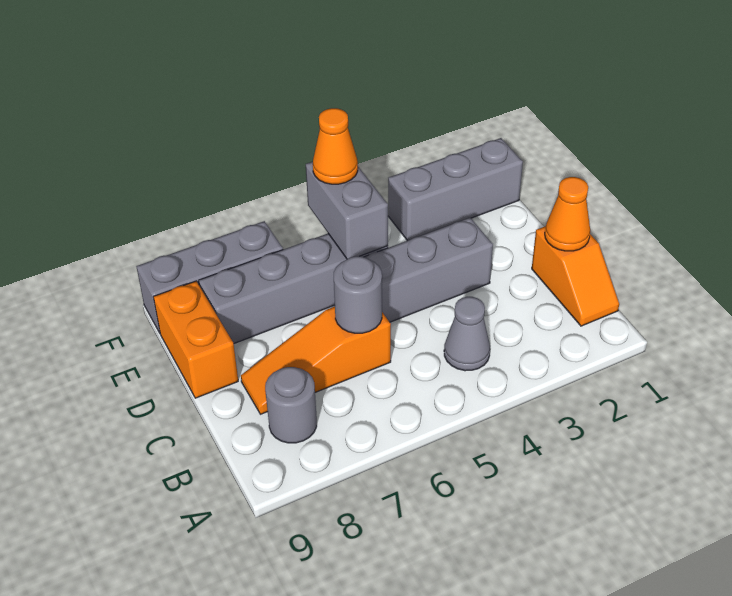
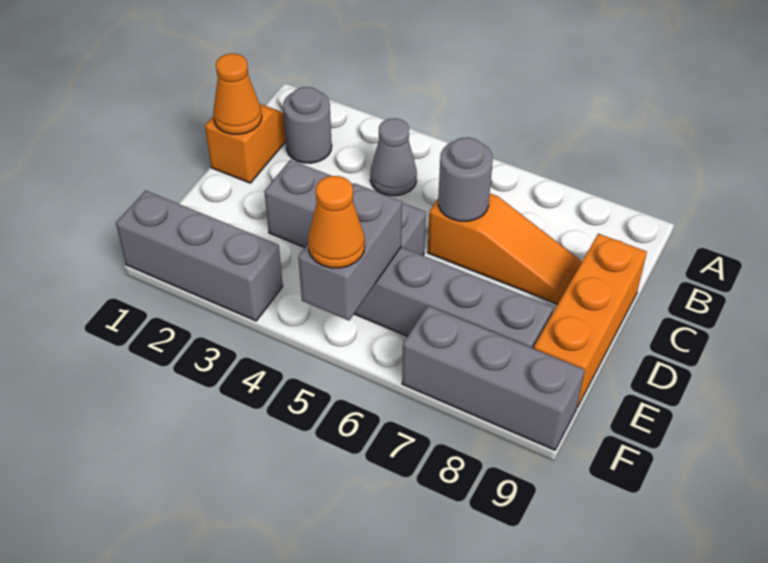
grey 1x1 round brick [265,367,317,443] -> grey 1x1 round brick moved to [283,87,332,163]
orange 1x2 brick [154,281,238,398] -> orange 1x3 brick [534,234,647,407]

